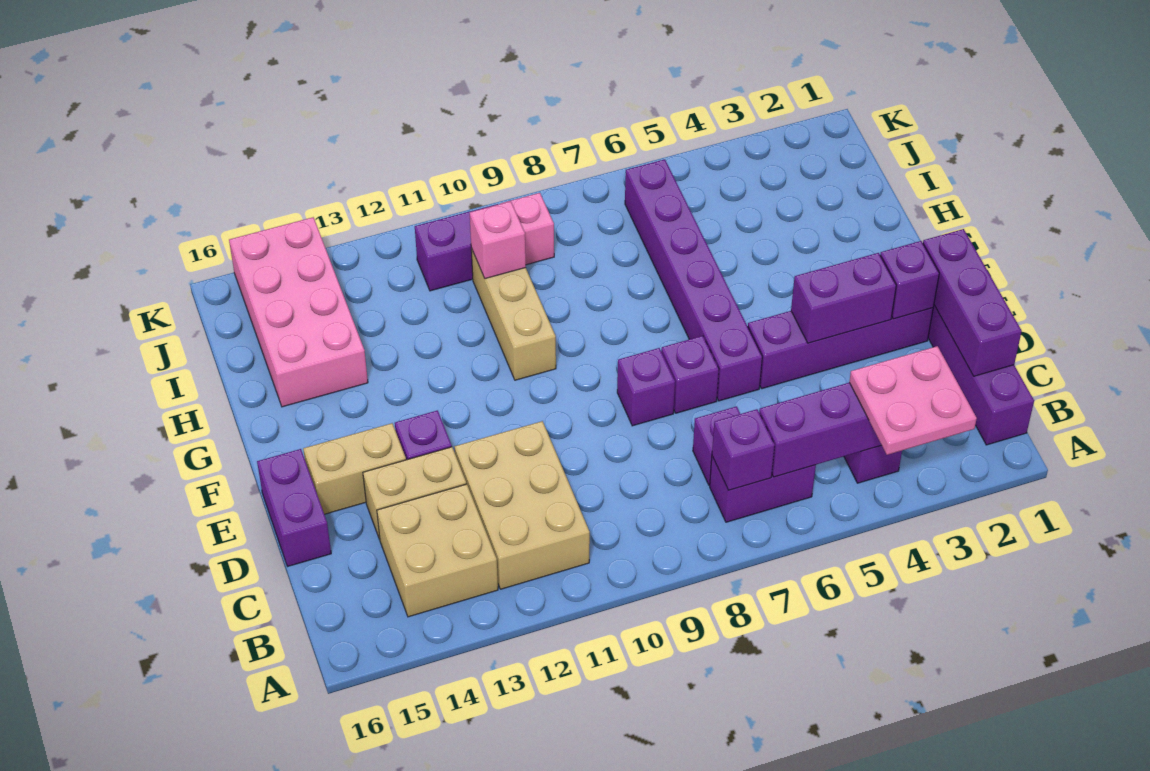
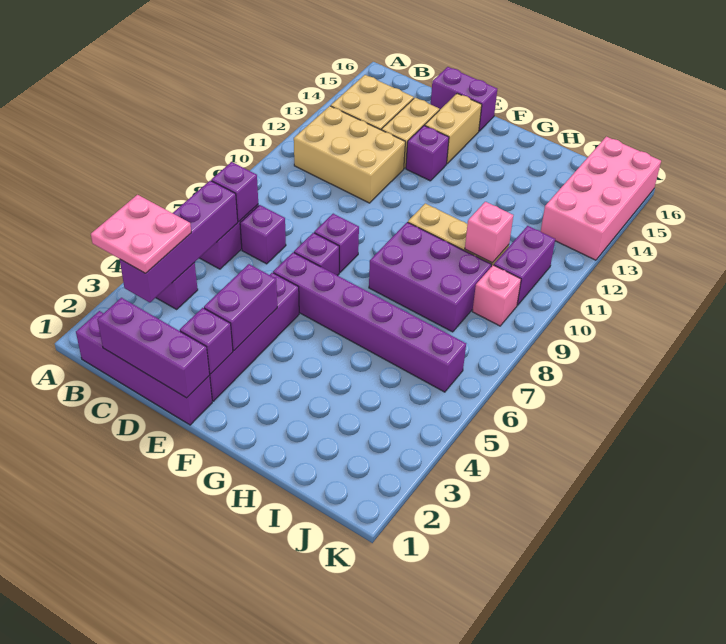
none -> purple 2x3 brick [369,222,492,332]
pink 2x4 brick [229,217,368,407] -> pink 2x4 brick turned to [541,137,661,260]

